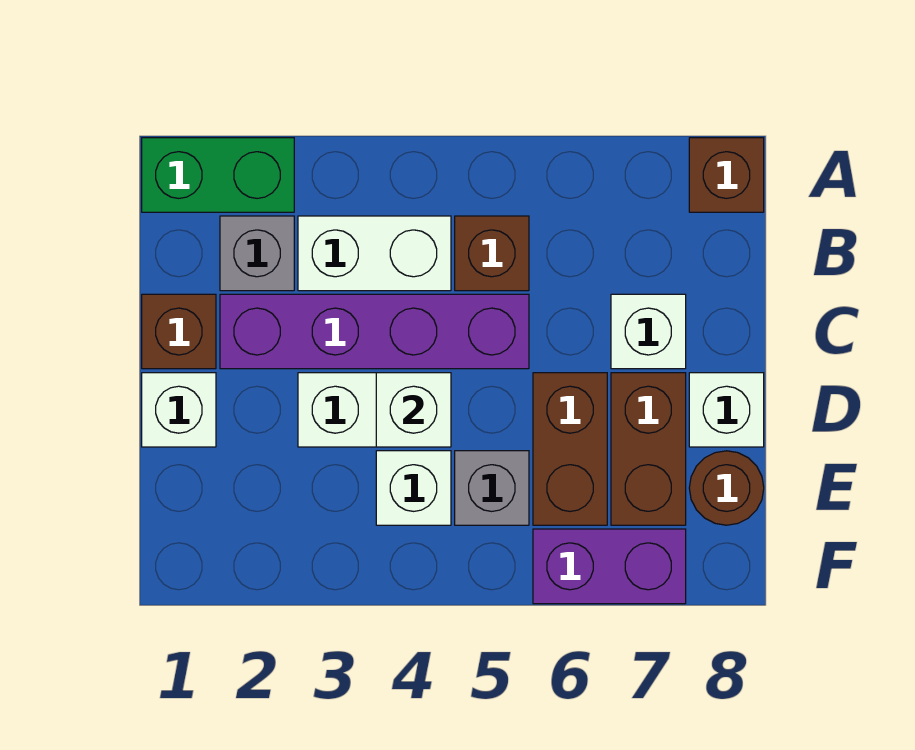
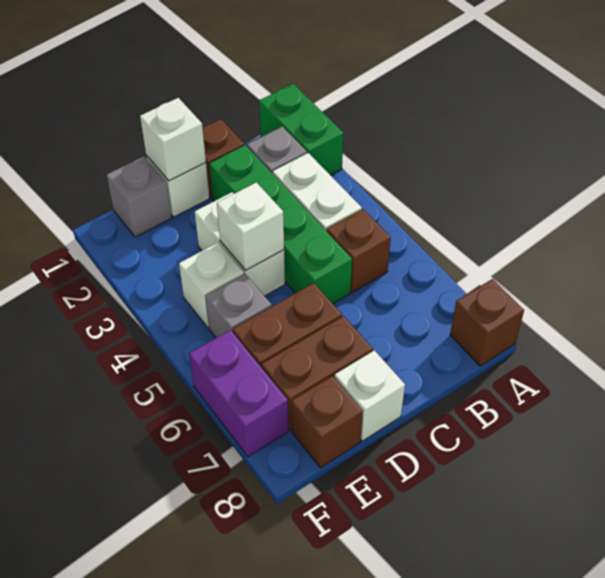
purple 1x4 brick [220,294,529,369] -> green 1x4 brick [209,145,352,304]
white 1x1 brick [611,294,686,369] -> white 1x1 brick moved to [140,98,206,181]
none -> grey 1x1 brick [107,156,172,237]
brown 1x1 round brick [689,451,764,525] -> brown 1x1 brick [291,376,363,468]

